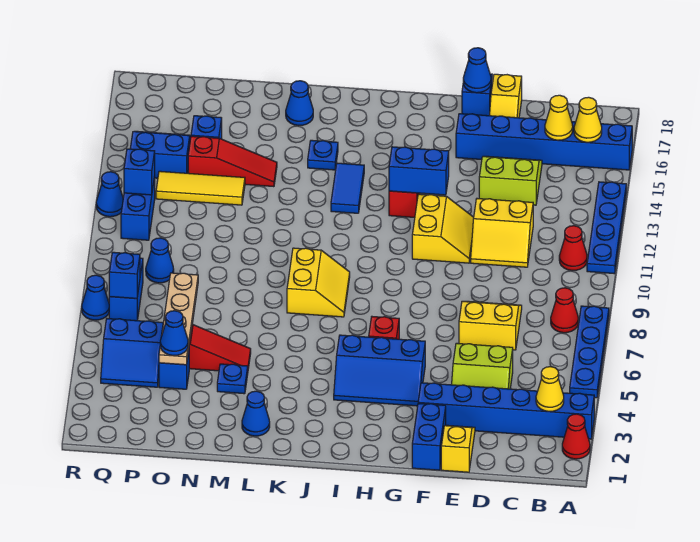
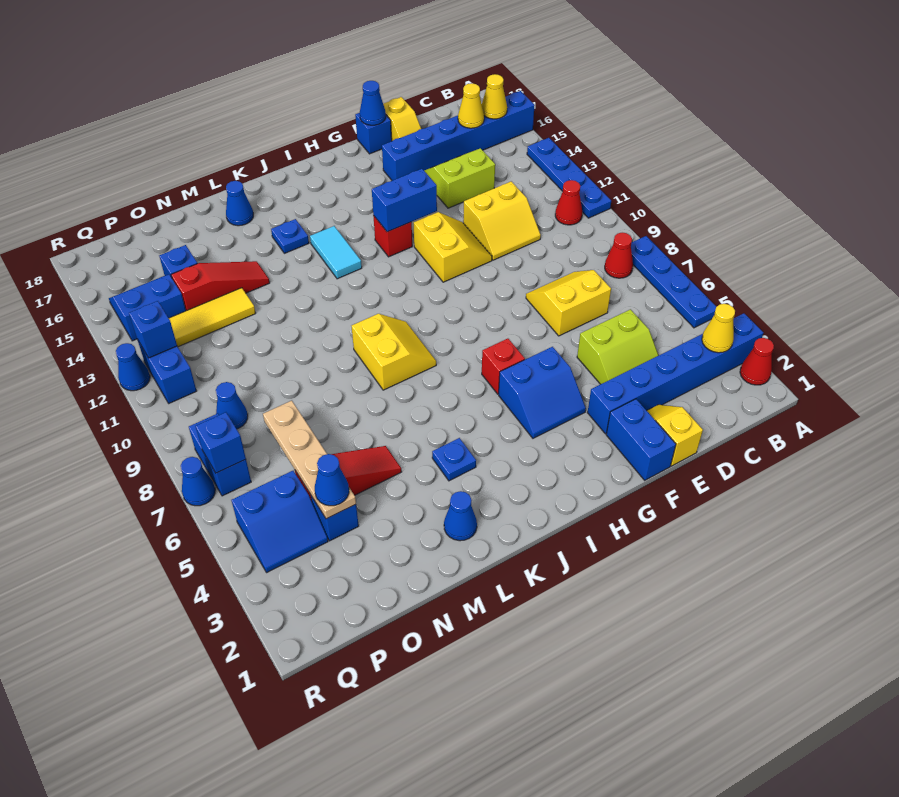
blue 2x3 slope [334,335,425,406] -> blue 2x2 slope [499,347,586,438]
blue 1x2 tile [331,163,364,213] -> cyan 1x2 tile [310,226,362,279]
blue 1x1 plate [217,364,248,394] -> blue 1x1 plate moved to [432,438,476,481]

